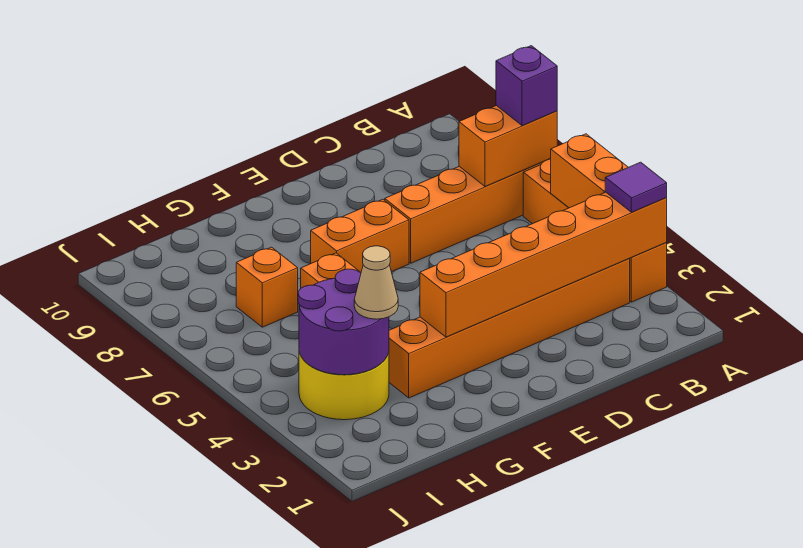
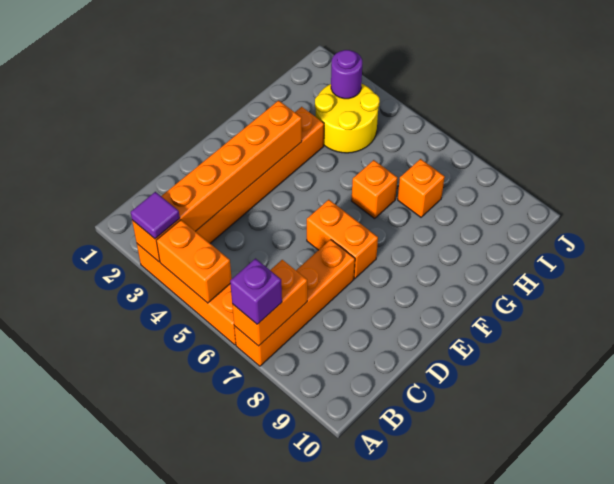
orange 1x2 brick [311,199,409,272] -> orange 1x2 brick turned to [307,200,378,279]
purple 2x2 round brick [298,269,389,375] -> purple 1x1 round brick [331,50,362,99]
tan 1x1 cone [354,246,398,319] -> none

